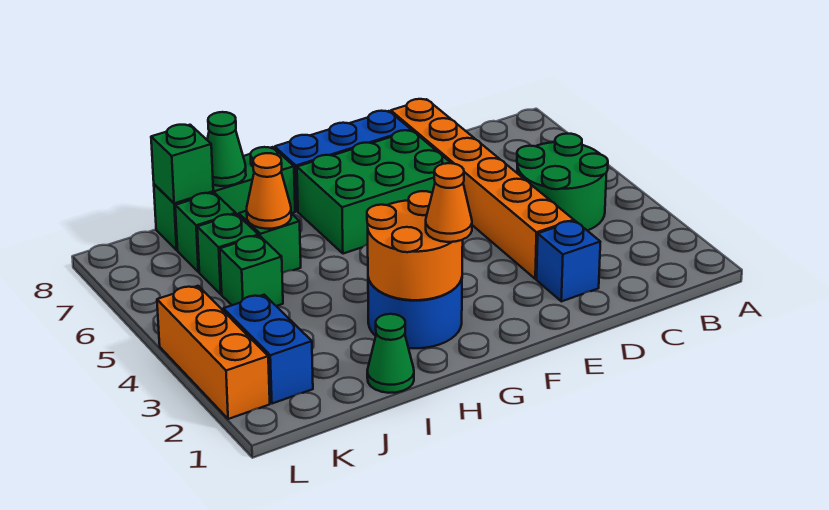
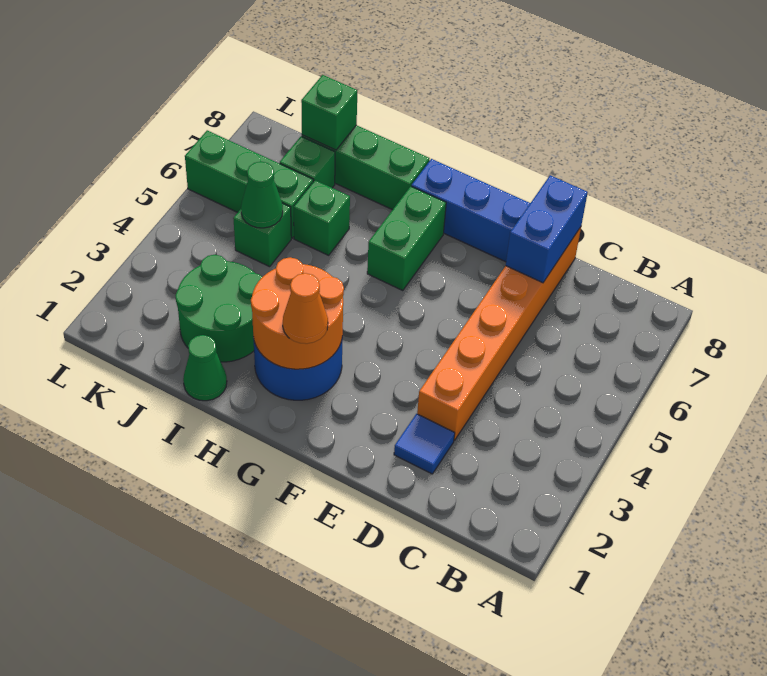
green 2x2 round brick [517,134,608,231] -> green 2x2 round brick moved to [175,255,262,362]
blue 1x1 brick [537,221,600,301] -> blue 1x1 tile [394,414,455,474]
green 2x3 brick [297,130,450,254] -> green 1x2 brick [367,186,446,291]
orange 1x1 cone [247,153,291,229] -> none
green 1x1 cone [207,112,246,186] -> green 1x1 cone moved to [241,162,283,228]
green 1x1 brick [197,214,258,294] -> green 1x3 brick [185,130,313,238]
blue 1x2 brick [223,295,313,404] -> blue 1x2 brick moved to [506,175,588,283]
orange 1x3 brick [157,286,270,419] -> none

